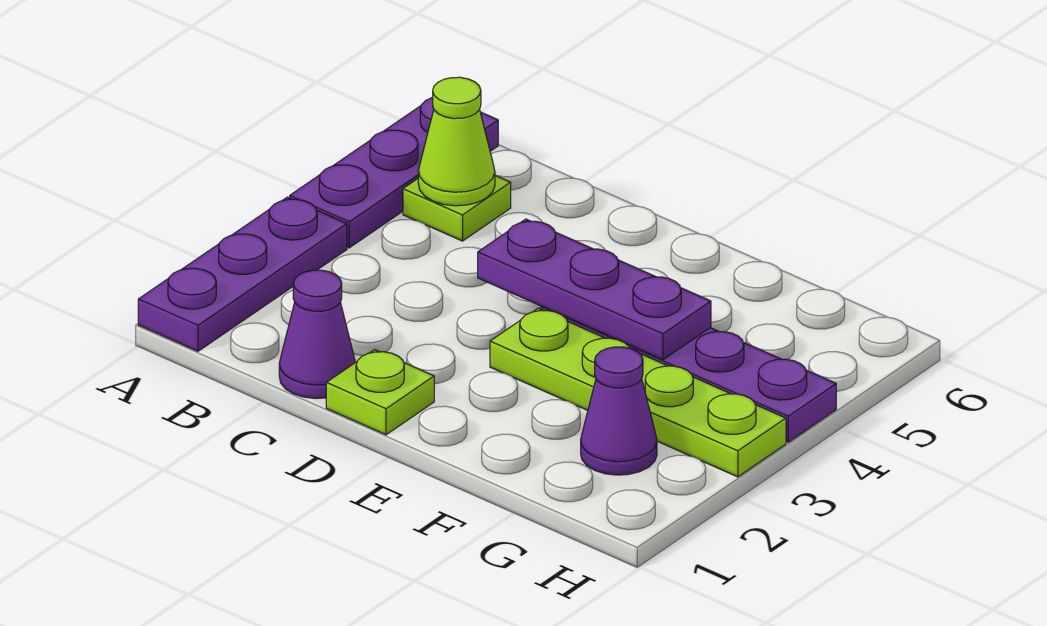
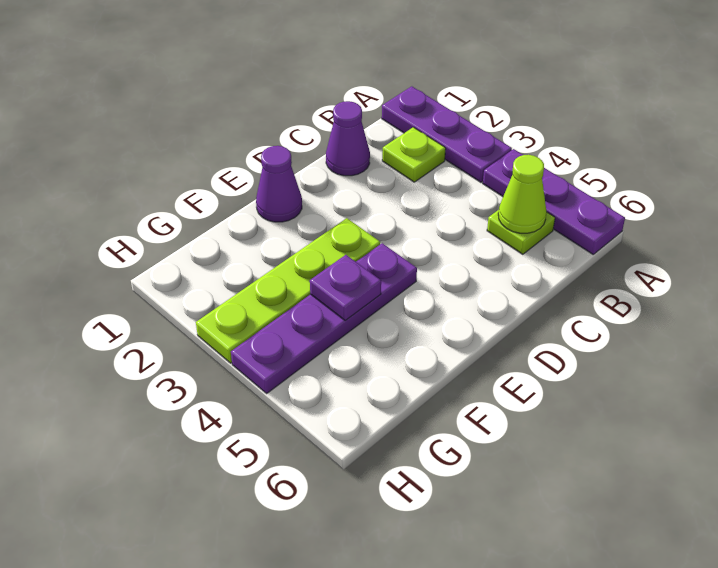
lime 1x1 plate [326,350,434,435] -> lime 1x1 plate moved to [382,127,446,182]
purple 1x3 plate [478,219,711,360] -> purple 1x1 plate [310,255,381,321]
purple 1x1 cone [581,347,657,475] -> purple 1x1 cone moved to [256,146,302,222]

